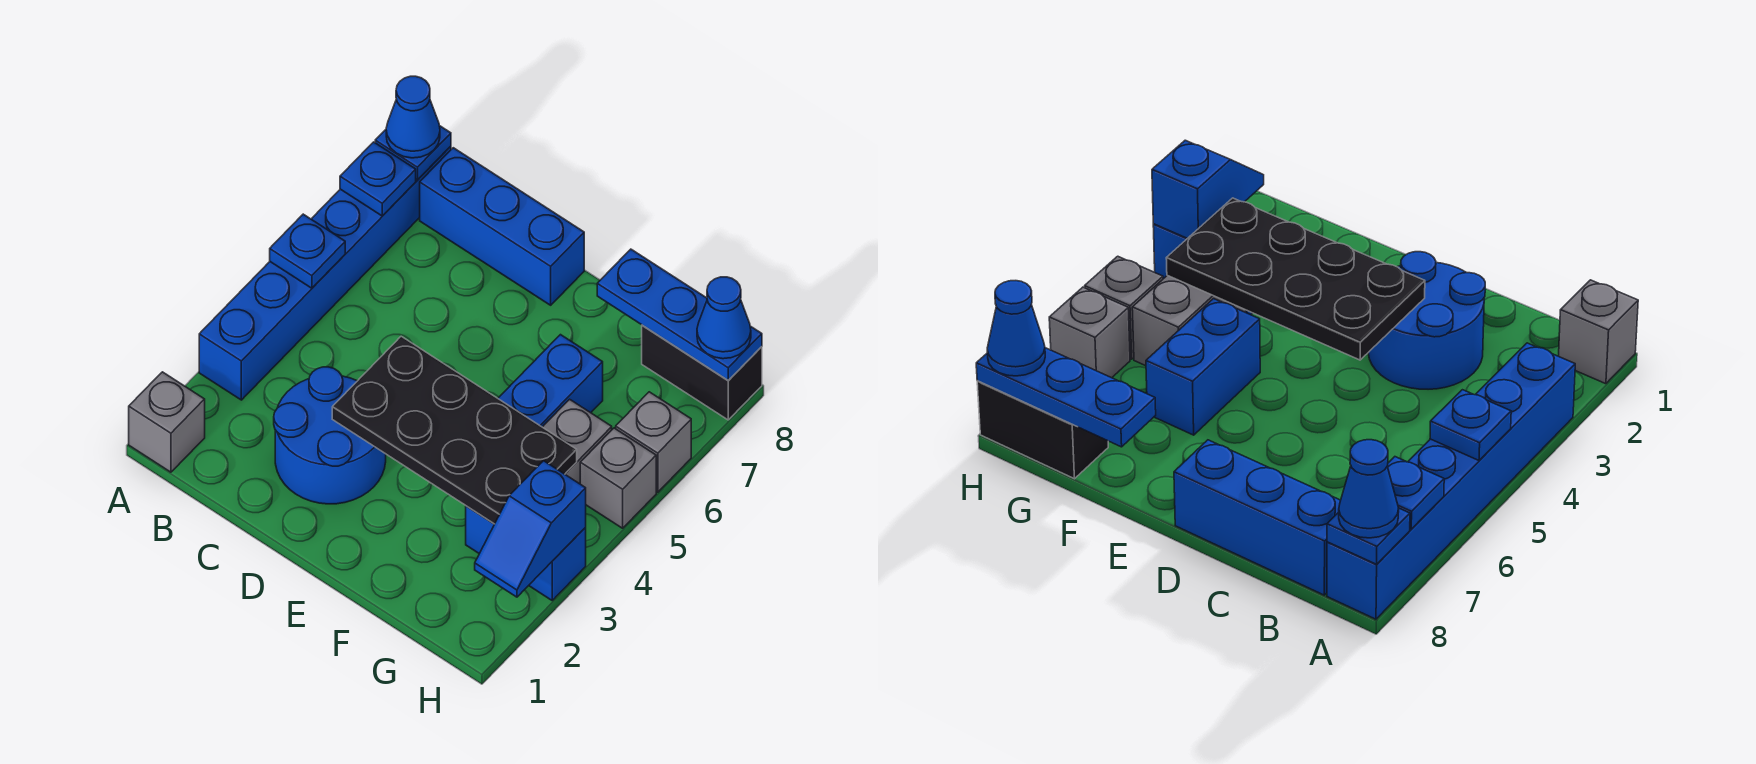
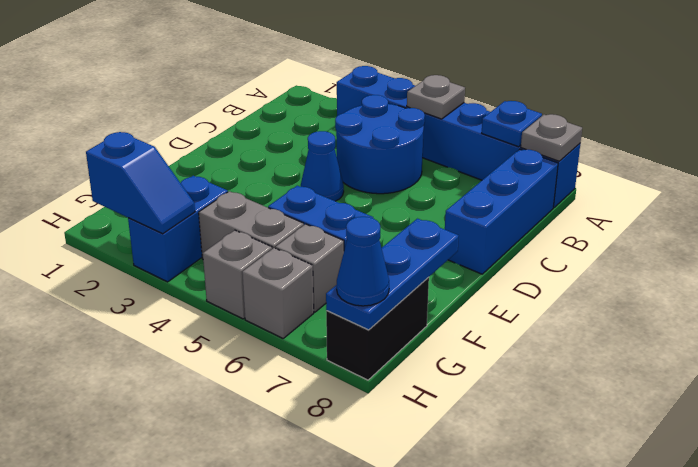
grey 1x1 brick [129,372,205,472] -> grey 1x1 brick moved to [276,224,344,312]
blue 1x1 plate [270,214,345,288] -> grey 1x1 plate [407,75,465,119]
blue 1x1 plate [375,126,451,180] -> grey 1x1 plate [521,114,582,161]
blue 1x1 cone [386,76,440,158] -> blue 1x1 cone moved to [301,131,344,201]
blue 2x2 round brick [274,367,386,504] -> blue 2x2 round brick moved to [335,95,425,194]
black 2x4 plate [332,336,577,524] -> none
blue 1x2 slope [475,461,586,597] -> blue 1x2 slope turned to [86,132,195,234]

